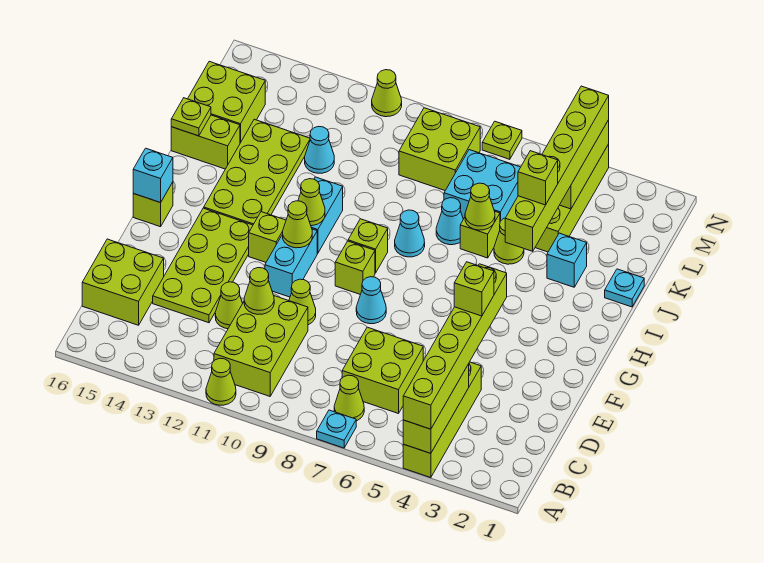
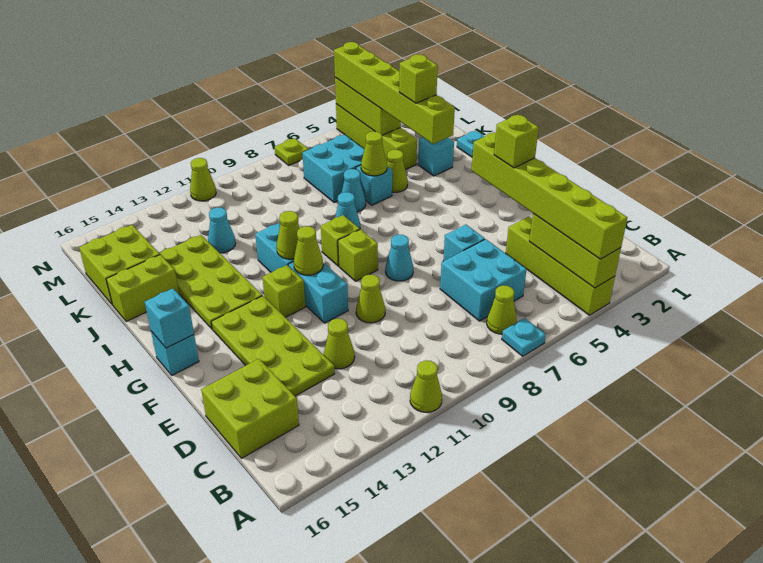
lime 2x3 brick [214,296,308,396] -> none
lime 2x2 brick [342,327,423,414] -> cyan 2x2 brick [440,239,527,321]
lime 1x1 cone [244,268,274,314] -> none
none -> cyan 1x1 brick [443,225,485,261]
lime 1x1 brick [133,182,173,227] -> cyan 1x1 brick [151,331,199,375]
lime 1x1 brick [460,212,500,258] -> cyan 1x1 brick [356,165,392,205]
lime 1x1 plate [171,98,211,136] -> none
lime 2x2 brick [399,108,480,190] -> none

